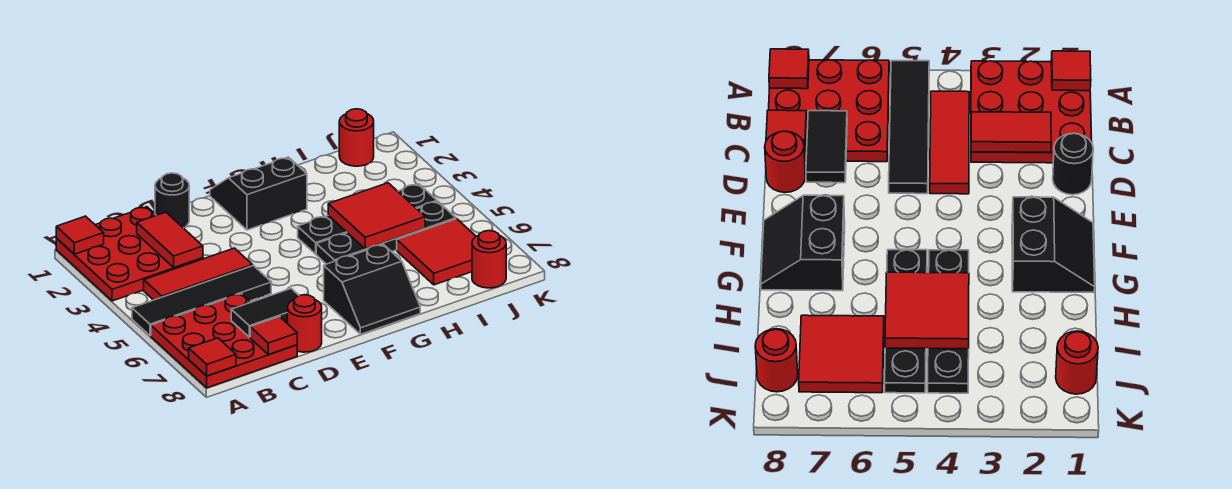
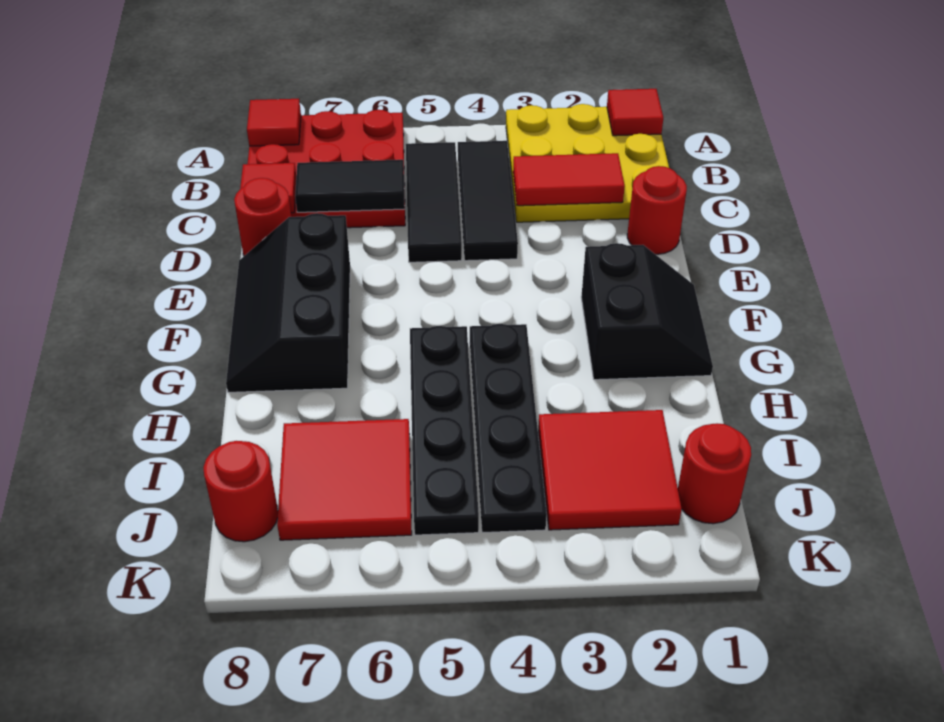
red 3x3 plate [56,207,203,301] -> yellow 3x3 plate [506,104,669,222]
black 1x4 tile [132,266,271,336] -> black 1x3 tile [406,142,462,262]
red 1x3 tile [144,248,253,300] -> black 1x3 tile [458,141,518,261]
black 1x2 tile [231,289,299,337] -> black 1x2 tile turned to [295,160,405,212]
black 1x1 round brick [155,173,189,228] -> red 1x1 round brick [627,166,687,254]
black 2x2 slope [324,244,420,334] -> black 2x3 slope [226,213,350,392]
red 2x2 tile [328,183,425,249] -> red 2x2 tile moved to [538,410,682,530]

